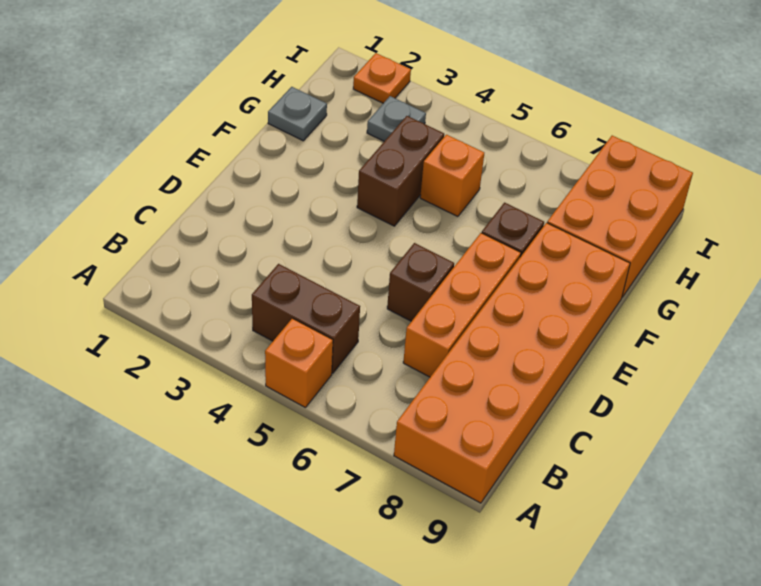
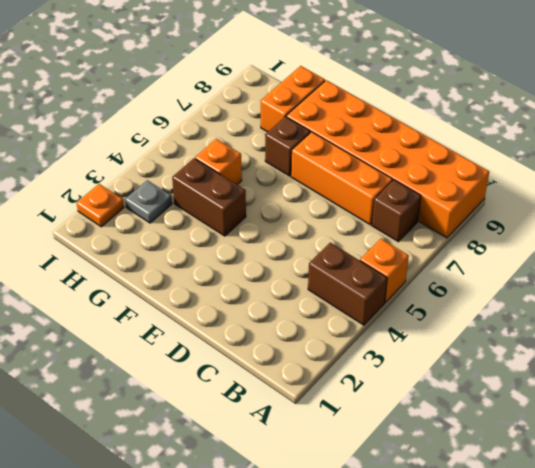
brown 1x2 brick [252,264,360,373] -> brown 1x2 brick turned to [308,243,387,325]
brown 1x1 brick [387,243,454,321] -> brown 1x1 brick moved to [372,180,421,242]
grey 1x1 plate [268,87,327,141] -> none
orange 2x3 brick [547,136,693,297] -> orange 1x2 brick [261,66,325,132]

